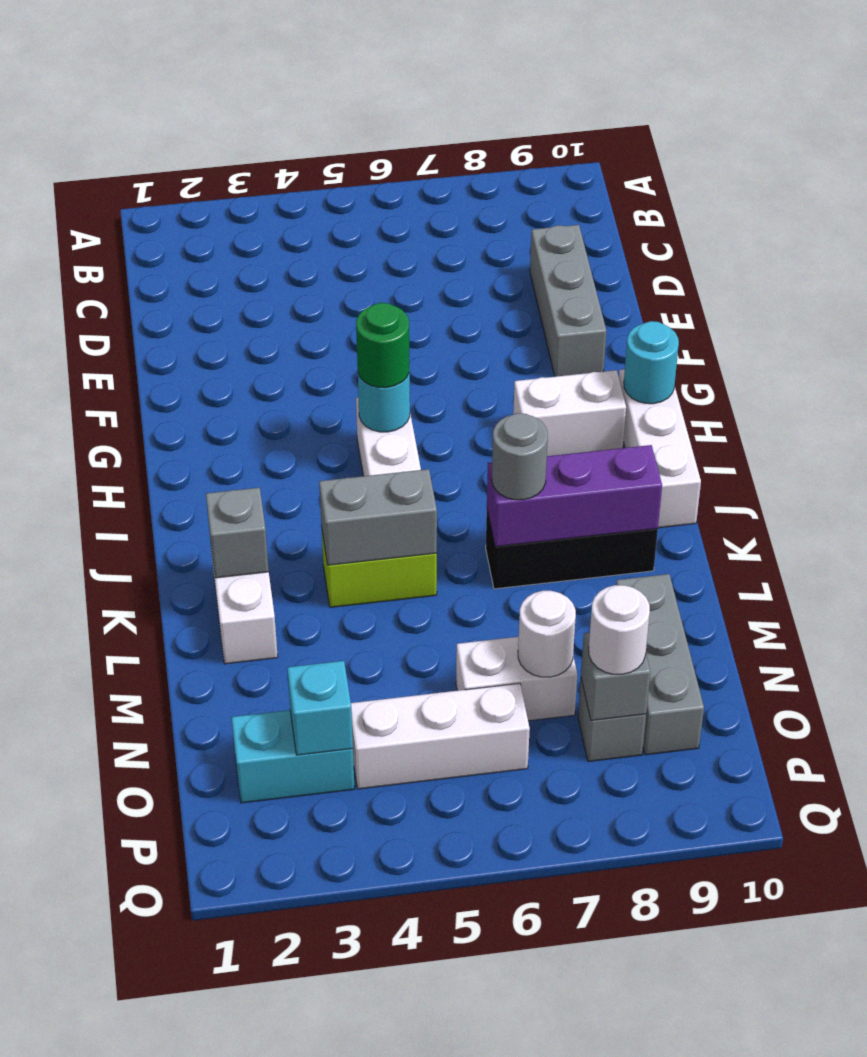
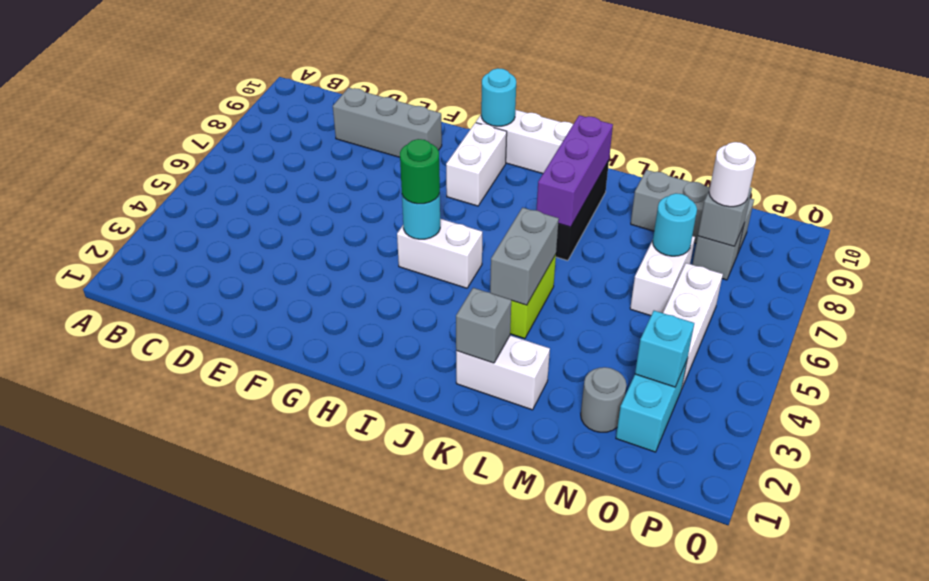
grey 1x1 round brick [492,413,548,500] -> grey 1x1 round brick moved to [581,367,627,432]
white 1x1 round brick [518,591,576,677] -> cyan 1x1 round brick [653,193,697,256]

